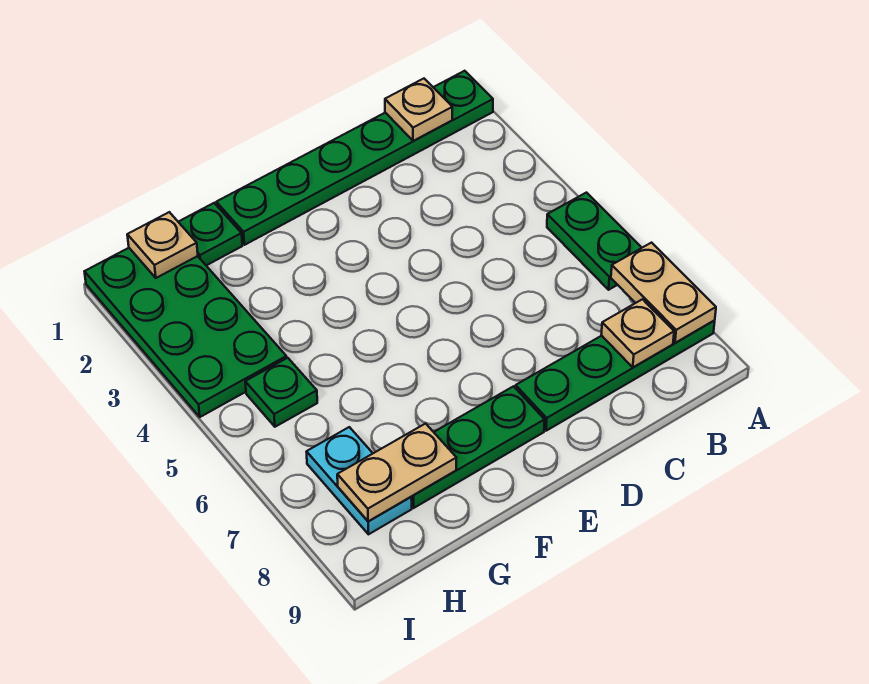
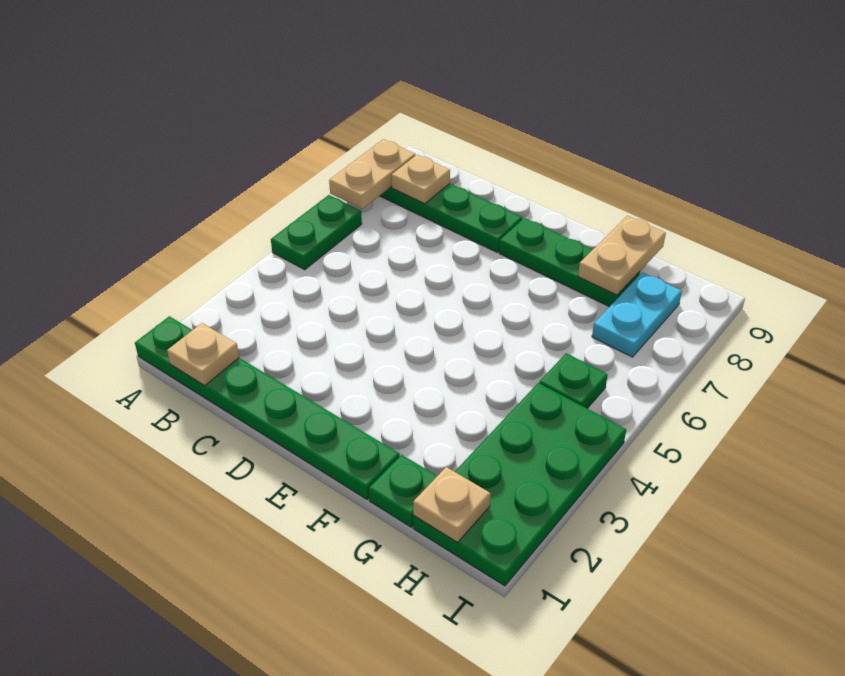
tan 1x2 plate [337,424,456,521] -> tan 1x2 plate turned to [578,216,666,295]

